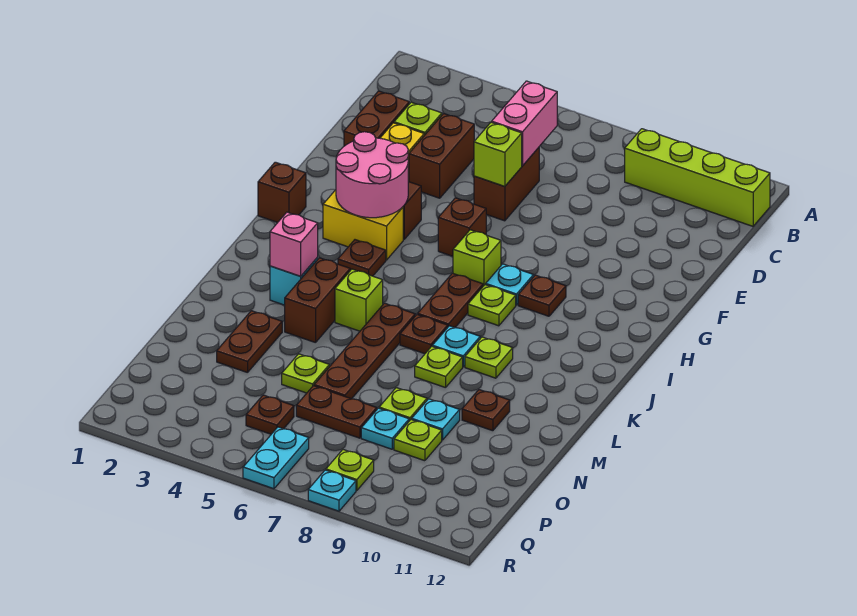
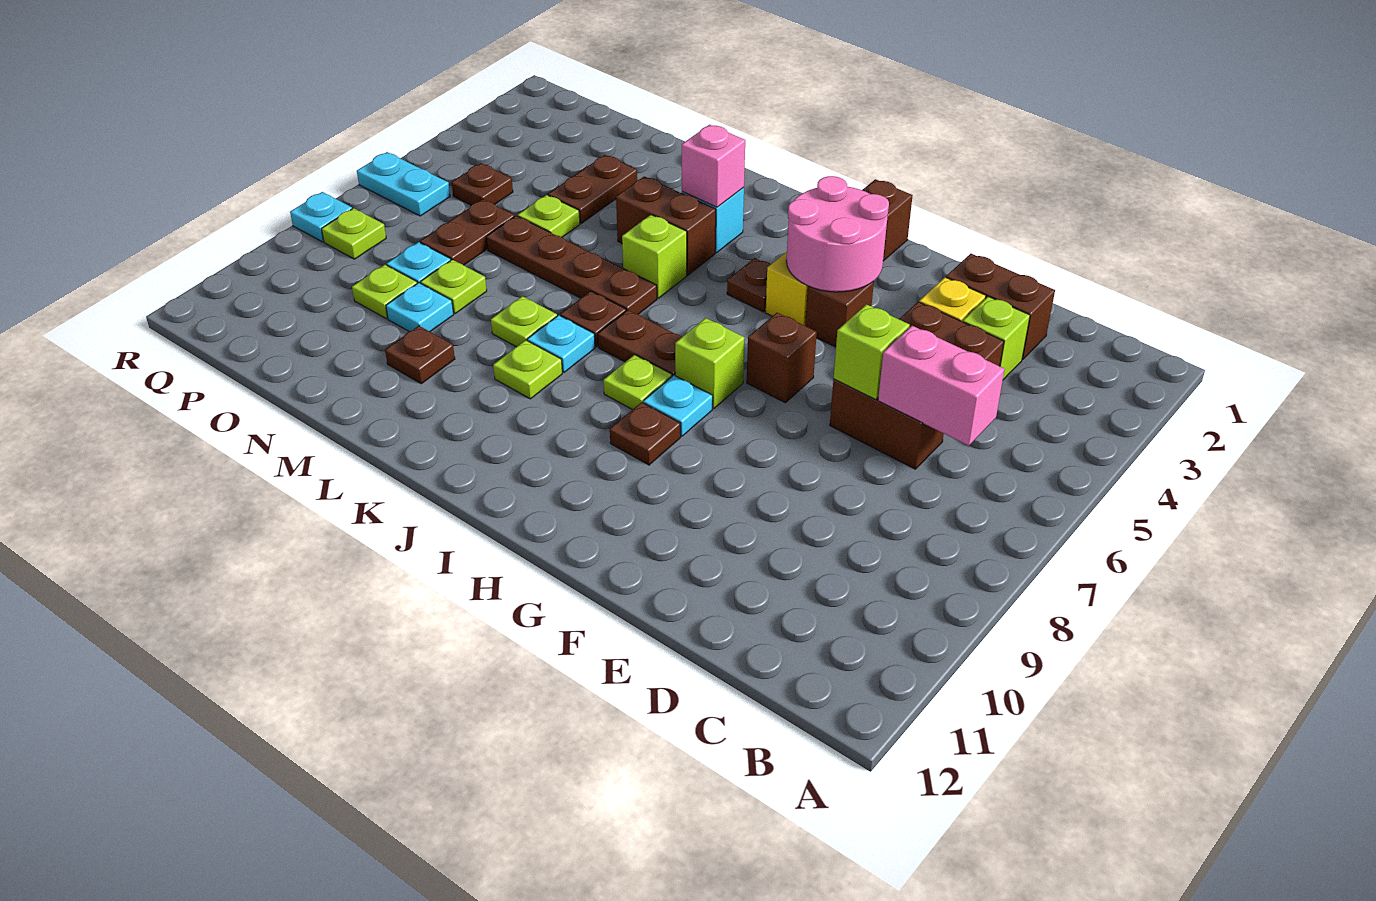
lime 1x4 brick [625,129,770,226] -> none
brown 1x2 plate [217,311,282,373] -> brown 1x2 plate turned to [548,155,637,223]

